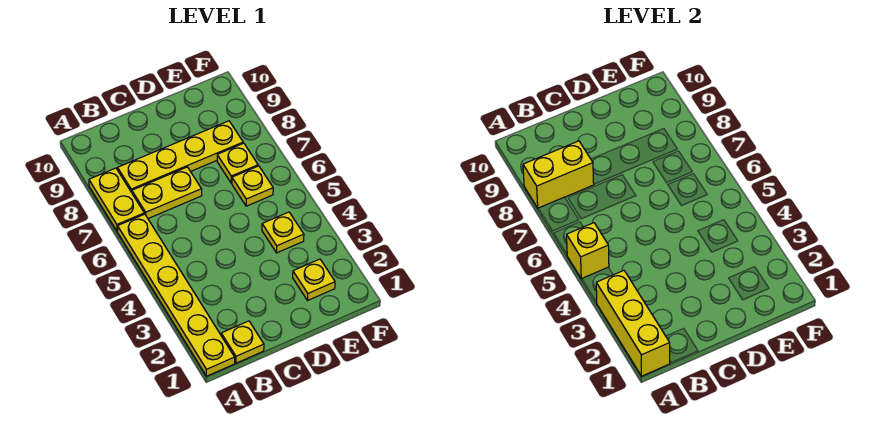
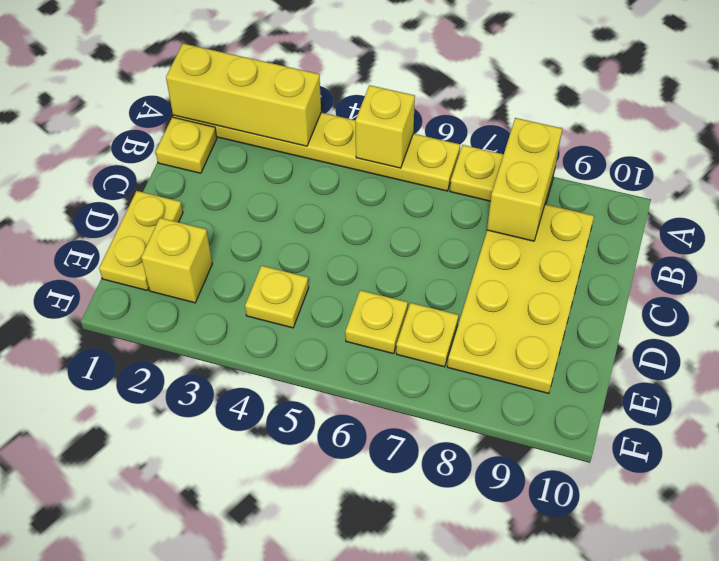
yellow 1x2 plate [132,167,202,218] -> yellow 1x2 plate moved to [99,191,183,290]
yellow 1x4 plate [118,121,243,193] -> yellow 2x4 plate [447,204,594,393]
yellow 1x1 plate [293,259,335,300] -> yellow 1x1 brick [141,218,212,303]

